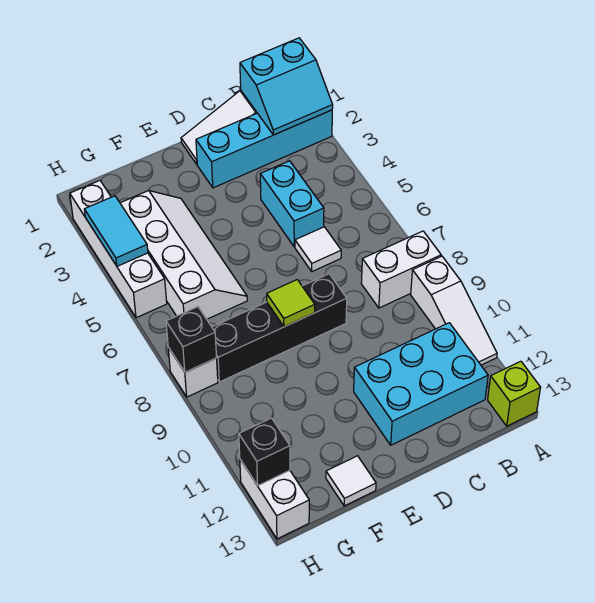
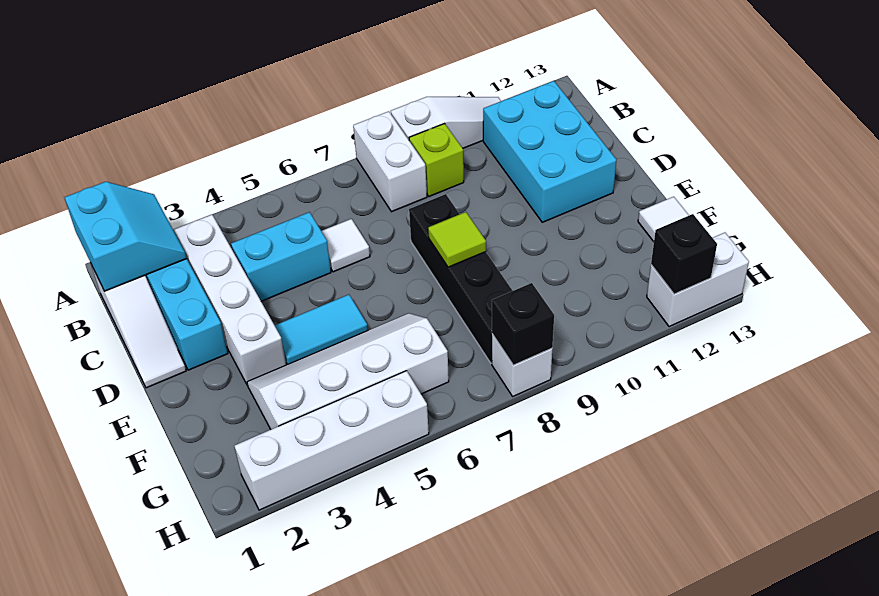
lime 1x1 brick [488,361,541,426] -> lime 1x1 brick moved to [409,124,464,197]
none -> white 1x4 brick [173,214,286,385]
cyan 1x2 tile [84,196,148,266] -> cyan 1x2 tile moved to [275,295,368,365]

